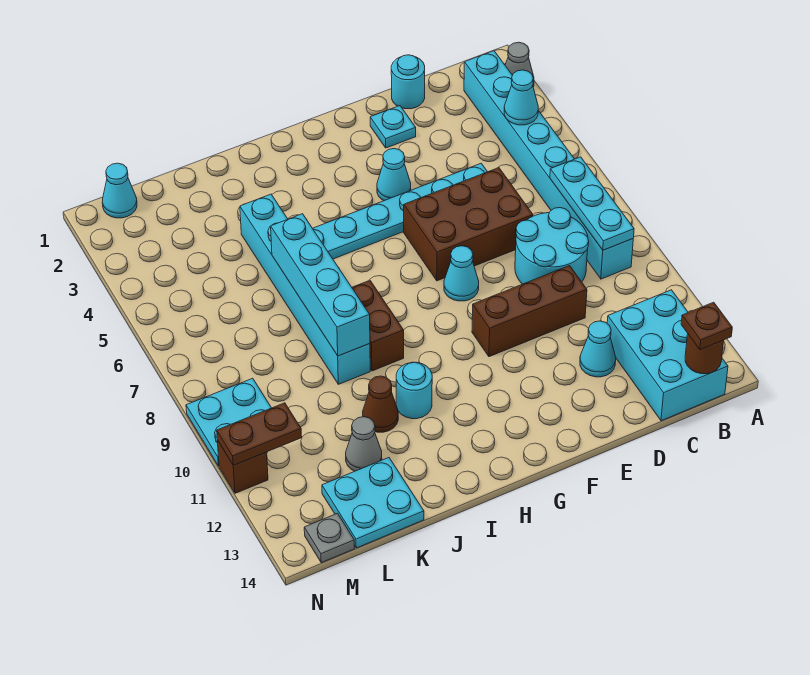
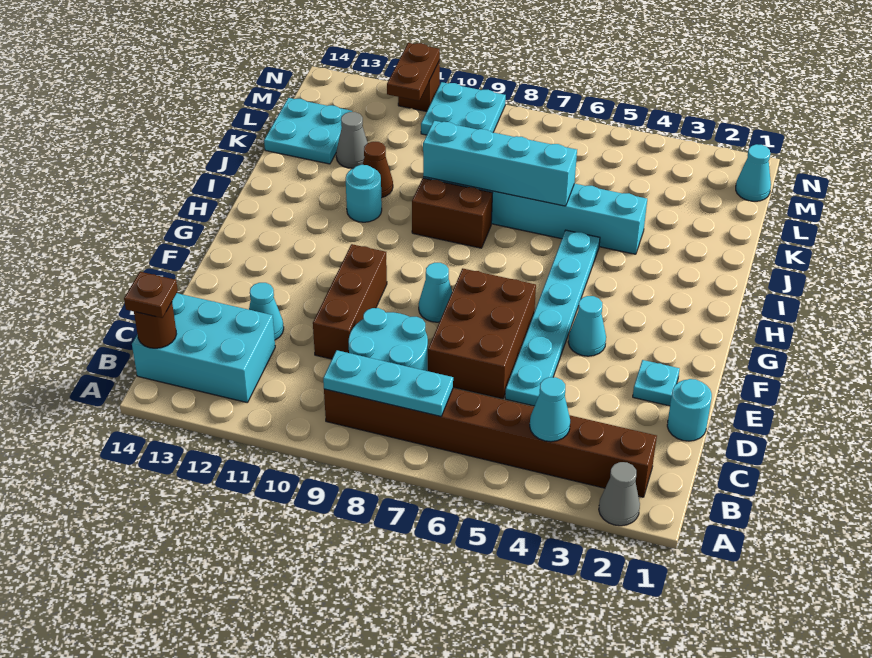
cyan 1x8 brick [464,51,633,279] -> brown 1x8 brick [324,388,657,497]
grey 1x1 plate [304,513,355,563] -> none

